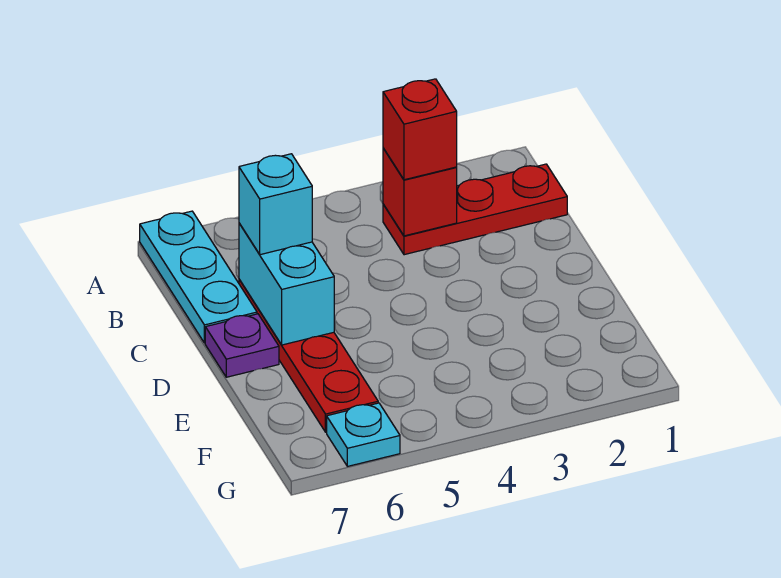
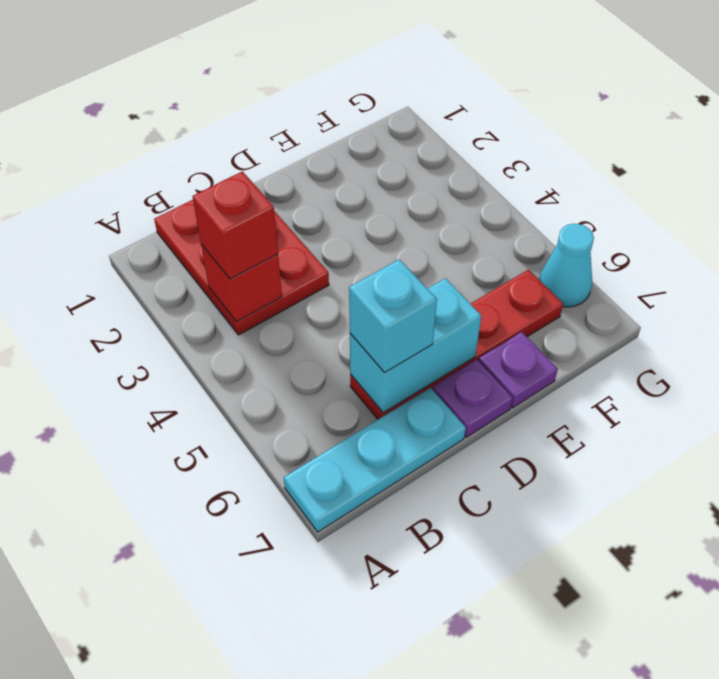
red 1x3 plate [383,164,567,255] -> red 2x3 plate [154,200,329,335]
none -> purple 1x1 plate [479,332,558,408]
cyan 1x1 plate [327,403,400,466] -> cyan 1x1 cone [539,224,594,307]

